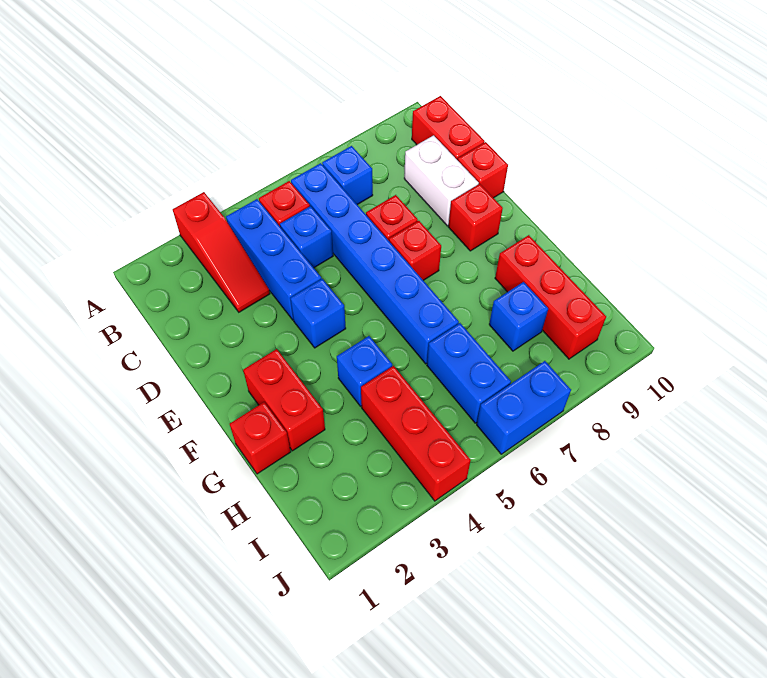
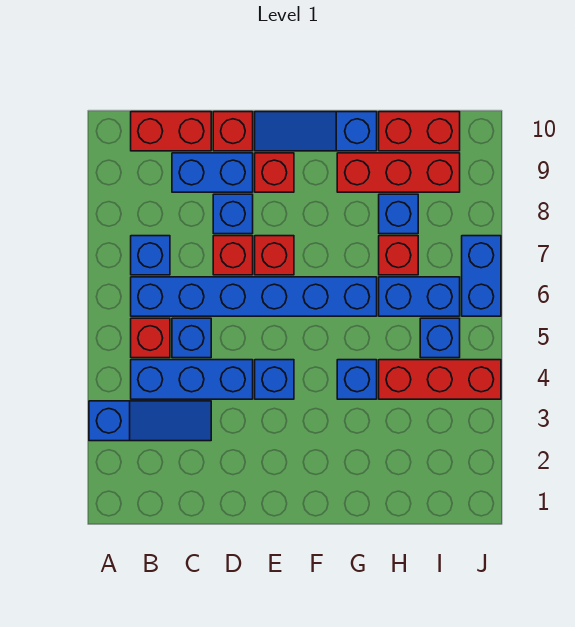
red 1x3 slope [173,192,270,312] -> blue 1x3 slope [89,401,211,441]
white 1x2 brick [404,135,479,226] -> blue 1x2 brick [172,153,253,192]
none -> blue 1x1 brick [213,194,253,234]
none -> blue 1x3 slope [255,112,377,151]
red 1x2 brick [243,349,325,451] -> red 1x2 brick moved to [379,112,460,151]
red 1x1 brick [230,402,291,474] -> red 1x1 brick moved to [379,236,418,275]
none -> blue 1x1 brick [420,318,460,358]

